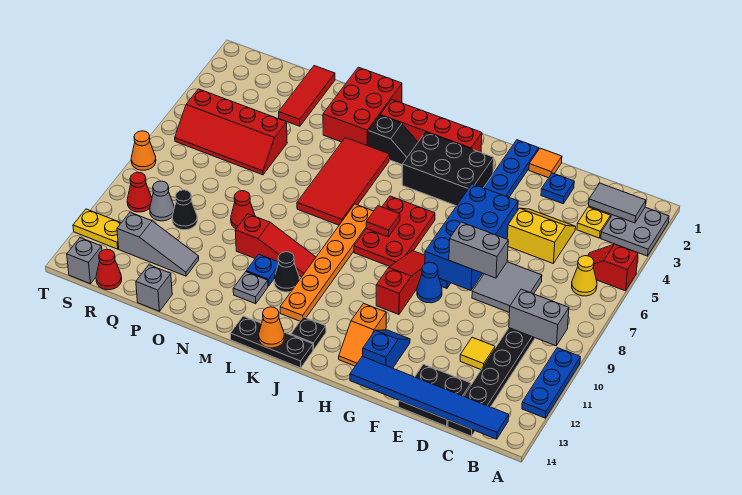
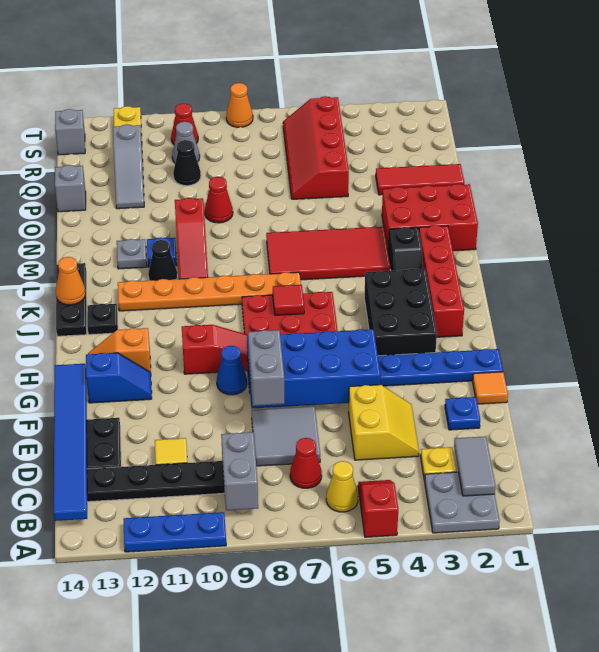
red 1x1 cone [96,249,122,290] -> red 1x1 cone moved to [290,438,322,488]

